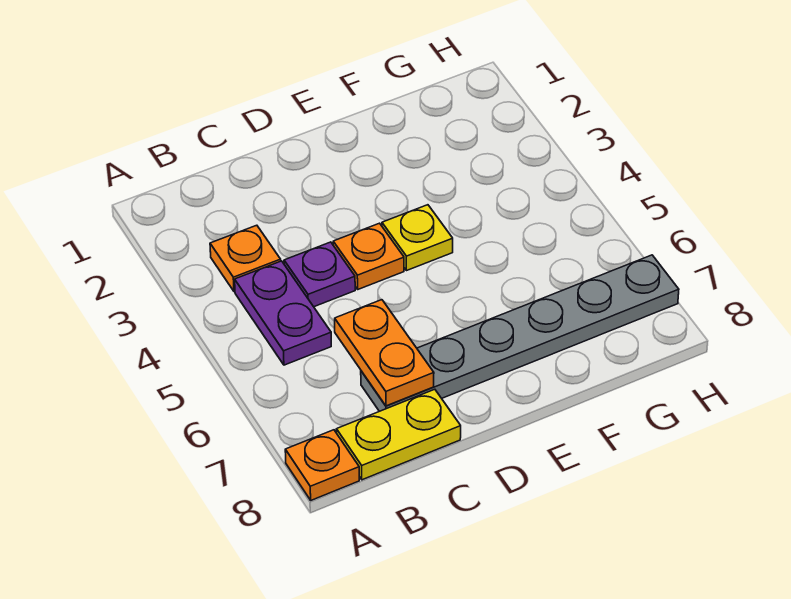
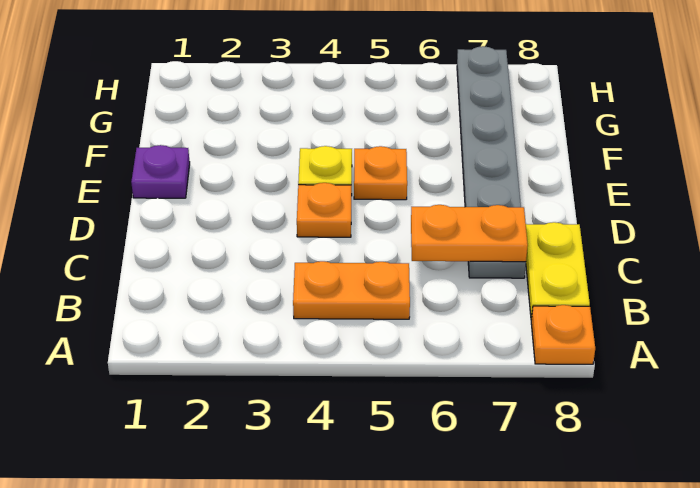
orange 1x1 plate [210,225,281,292] -> orange 1x1 plate moved to [354,146,407,200]
purple 1x2 plate [235,261,331,365] -> orange 1x2 plate [293,261,410,319]
purple 1x1 plate [284,242,355,307] -> purple 1x1 plate moved to [131,145,190,198]

